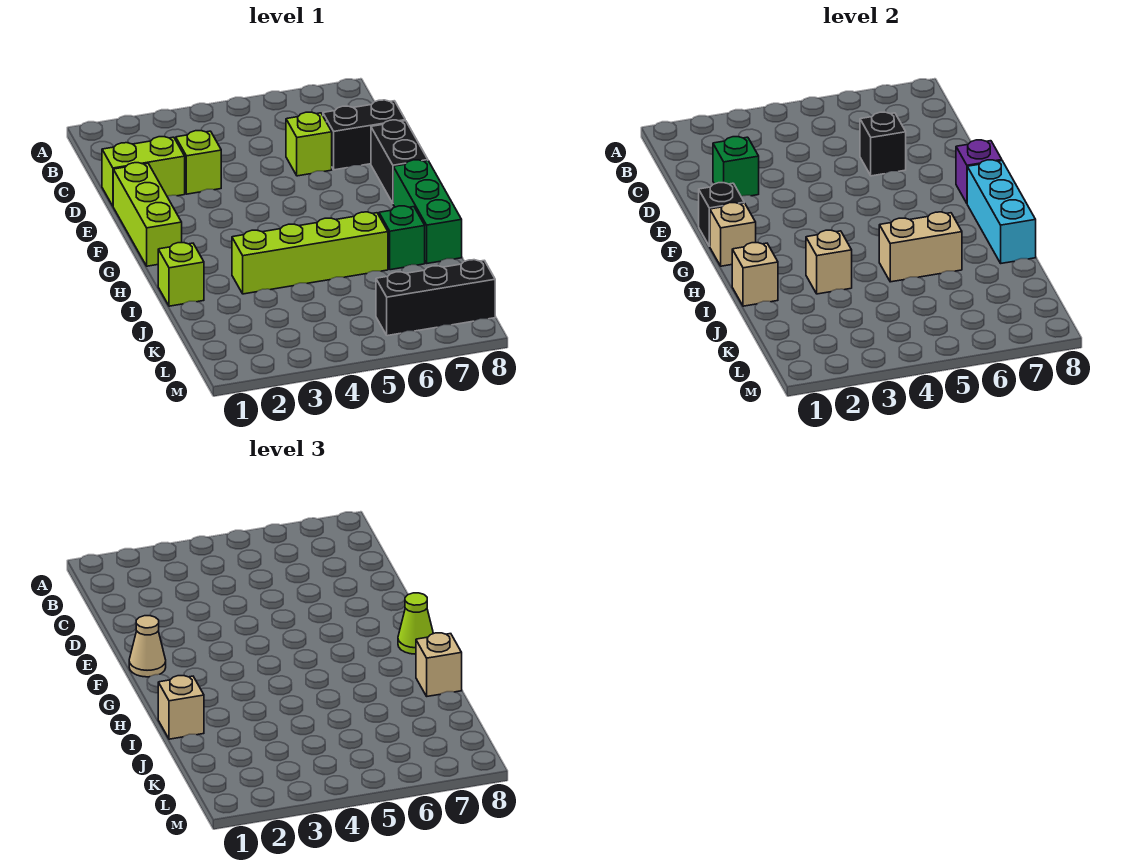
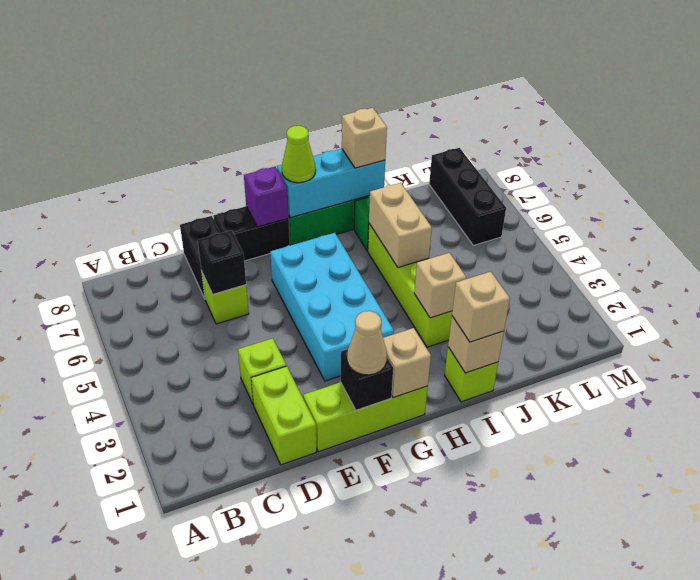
green 1x1 brick [713,137,759,196] -> none
none -> cyan 2x4 brick [270,233,394,381]

